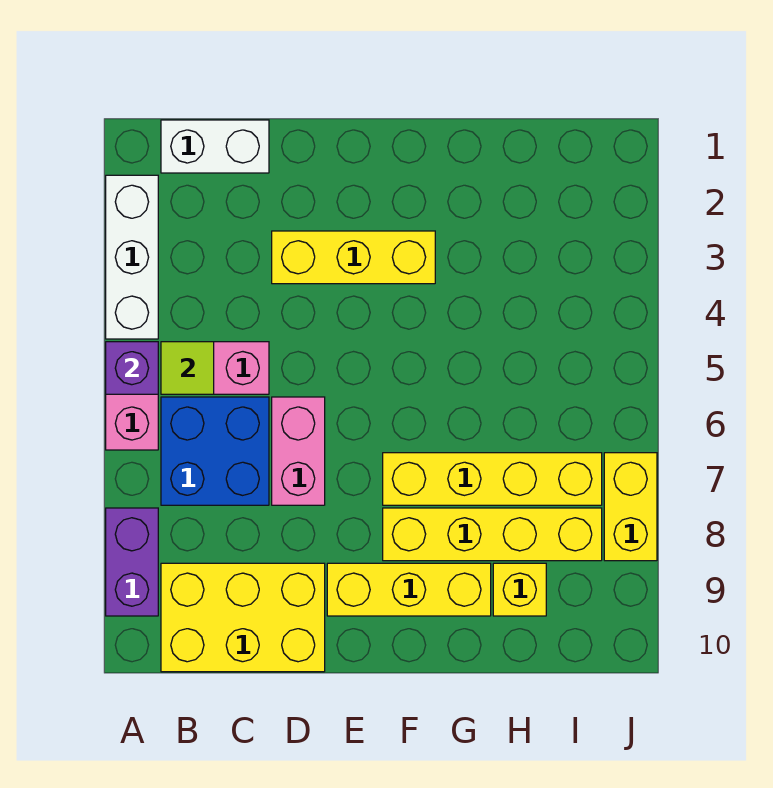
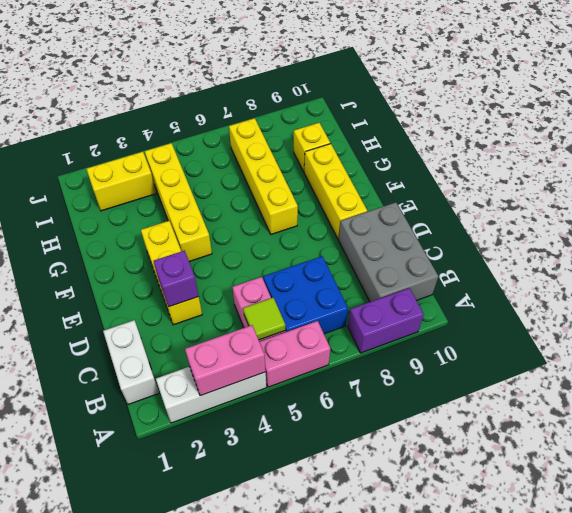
purple 1x1 brick [106,342,158,394] -> purple 1x1 brick moved to [154,251,199,307]
yellow 2x3 brick [161,563,325,672] -> grey 2x3 brick [339,202,438,302]
pink 1x2 brick [272,397,325,505] -> pink 1x2 brick moved to [185,325,266,396]
yellow 1x4 brick [383,508,602,561] -> yellow 1x4 brick moved to [145,143,212,262]
yellow 1x2 brick [604,453,657,561] -> yellow 1x2 brick moved to [87,152,156,211]

